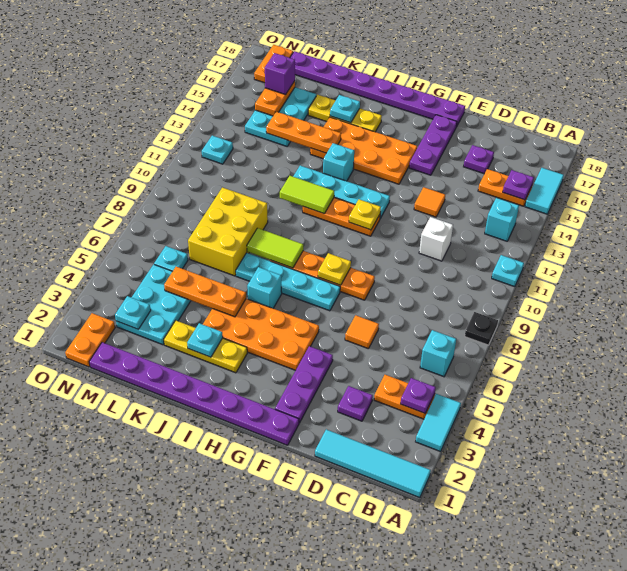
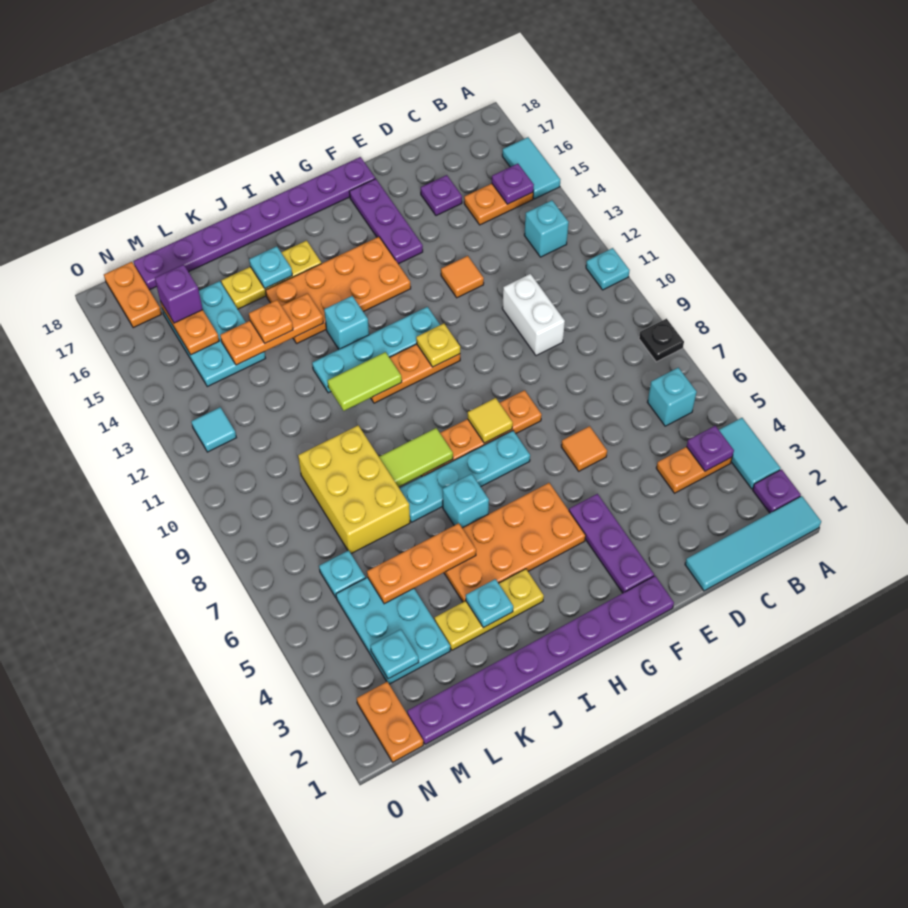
purple 1x1 plate [338,386,373,421] -> purple 1x1 plate moved to [753,470,801,513]
white 1x1 brick [419,217,453,261] -> white 1x2 brick [502,274,565,356]
yellow 1x1 plate [318,253,351,285] -> yellow 1x1 tile [468,398,513,443]
none -> orange 1x1 plate [249,300,293,343]
cyan 1x1 plate [202,136,233,164] -> cyan 1x1 tile [191,407,236,452]

